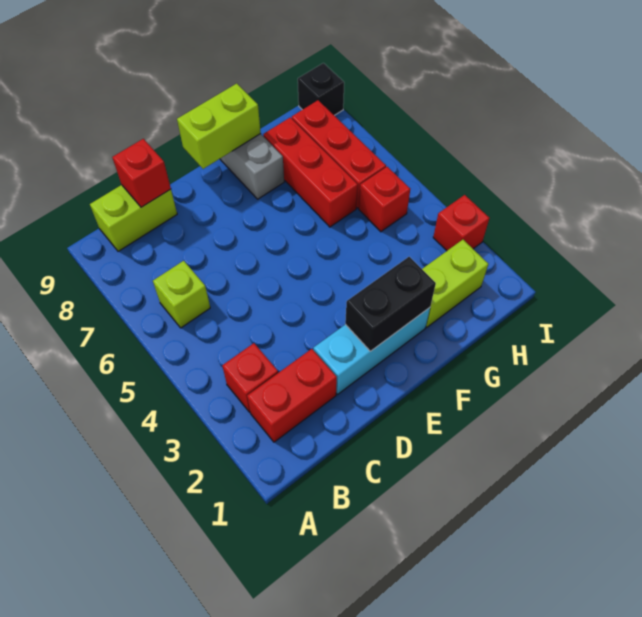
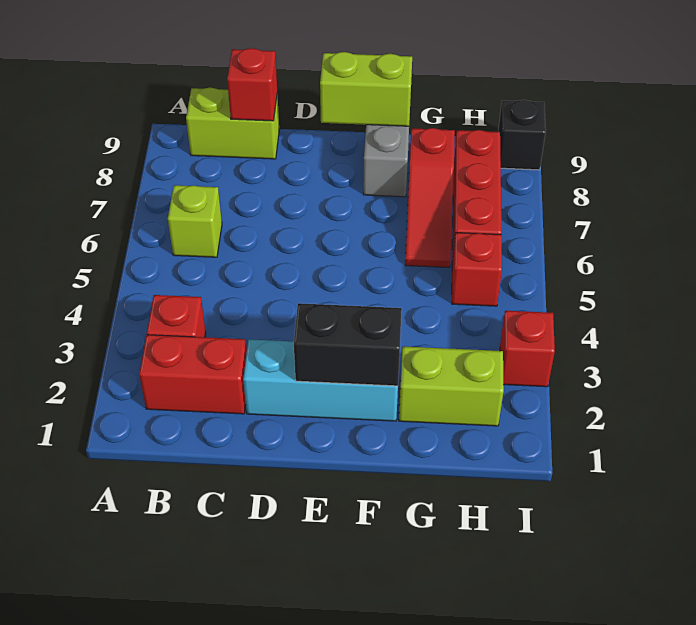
red 1x3 brick [263,117,358,227] -> red 1x3 slope [405,128,455,268]

